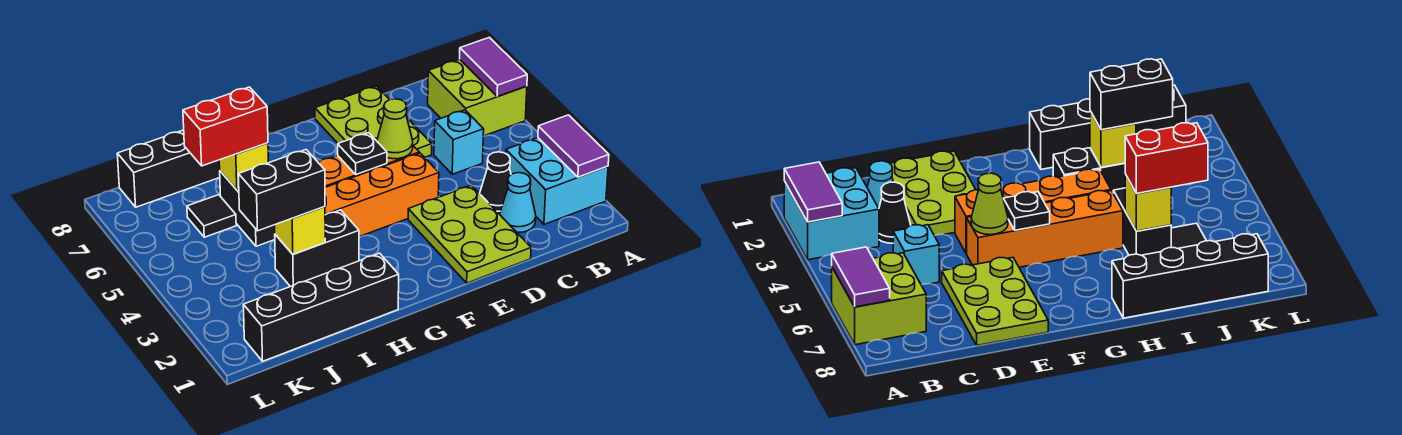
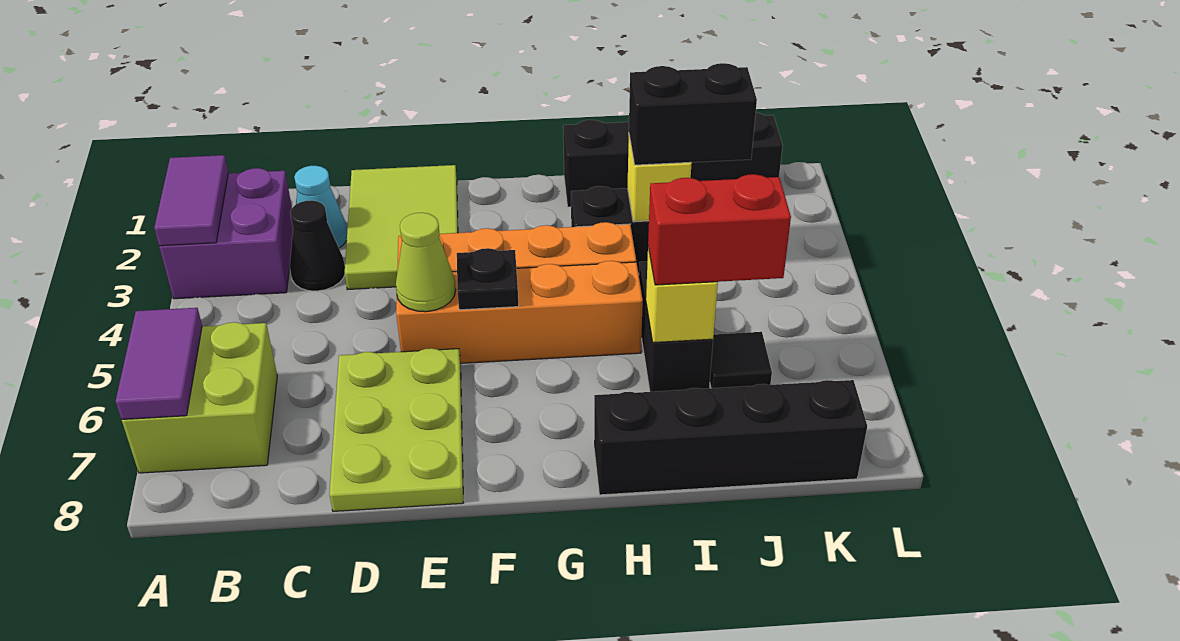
cyan 2x2 brick [506,138,608,224] -> purple 2x2 brick [159,168,293,299]
cyan 1x1 brick [434,110,484,174] -> none
lime 2x3 plate [408,185,531,283] -> lime 2x3 tile [345,165,458,290]

